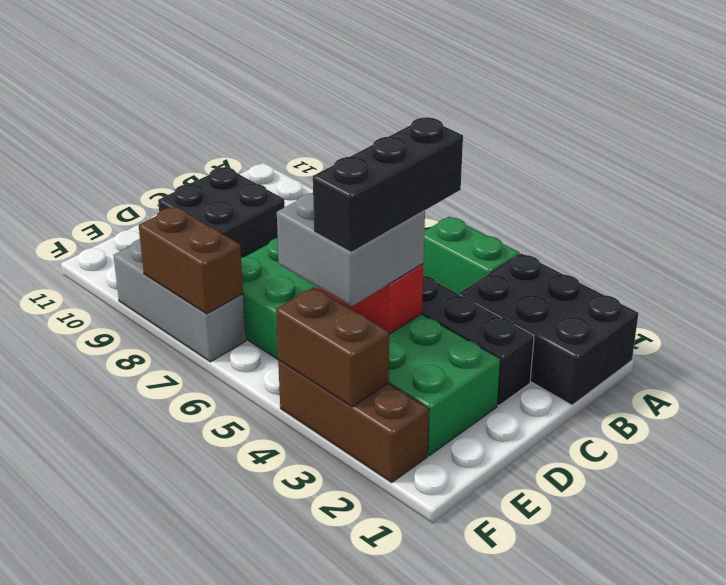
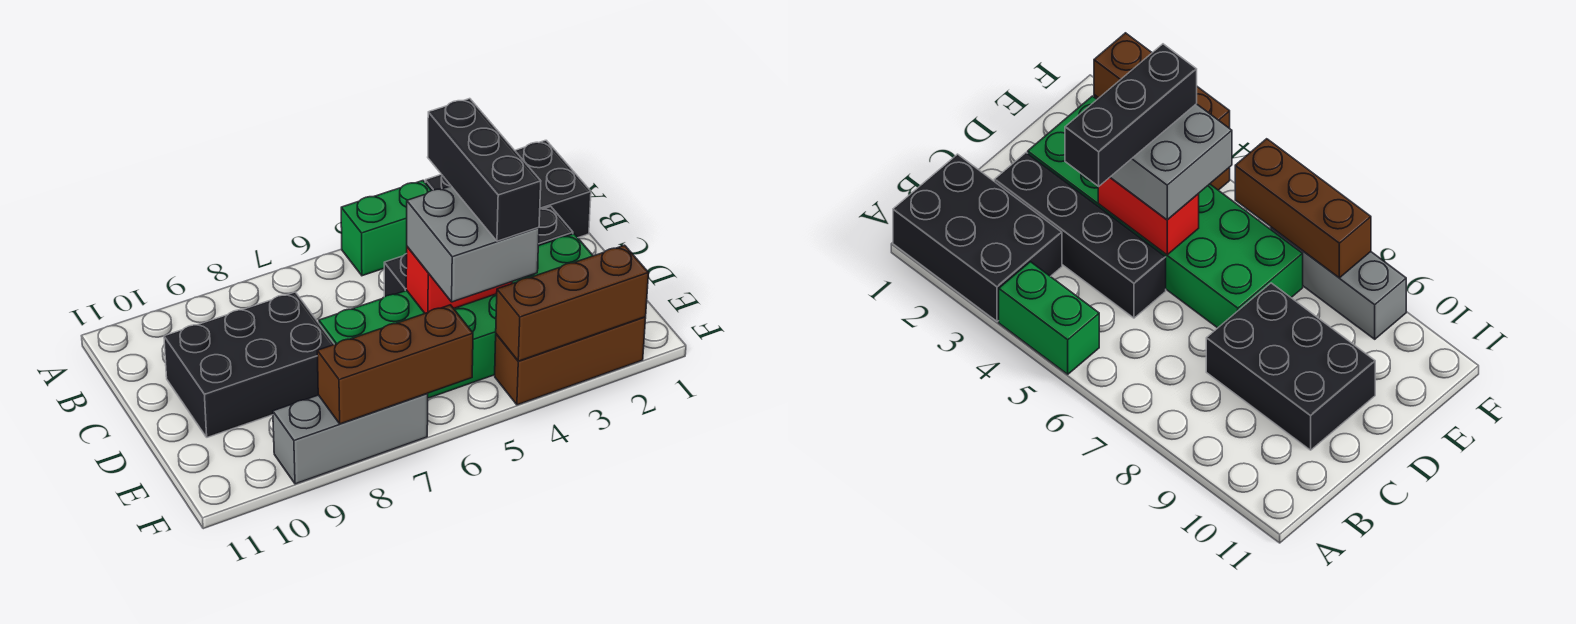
black 2x2 brick [158,167,285,257] -> black 2x3 brick [164,292,334,437]
brown 1x2 brick [276,287,389,407] -> brown 1x3 brick [496,245,648,361]
brown 1x2 brick [139,206,243,314] -> brown 1x3 brick [317,305,473,424]

